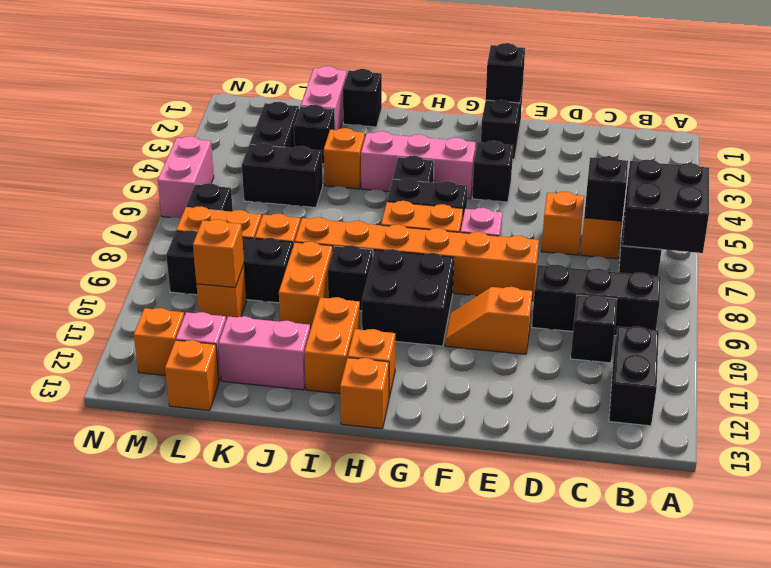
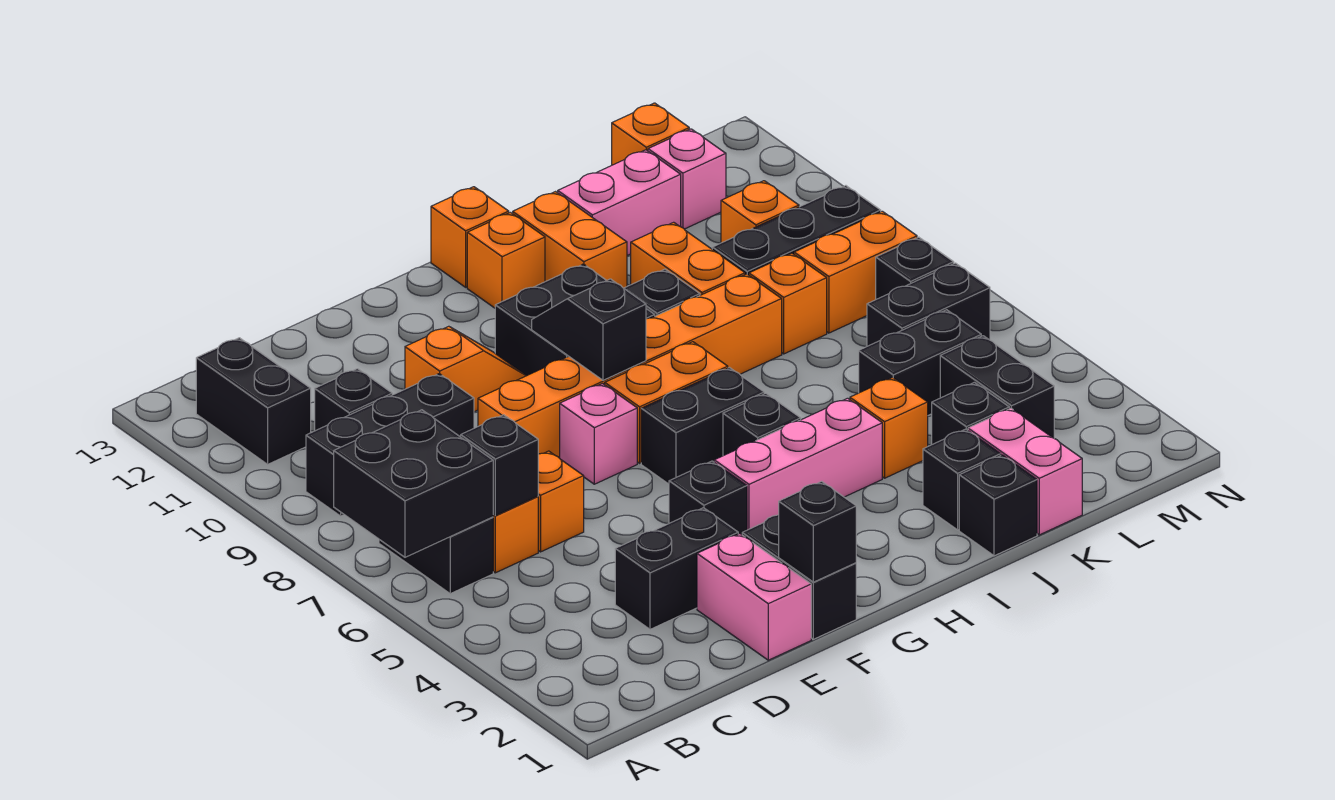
none -> black 1x2 brick [615,508,738,629]
none -> black 1x2 slope [532,279,646,380]
none -> black 1x1 brick [923,429,1001,530]
none -> black 1x2 brick [867,263,990,346]
orange 1x1 brick [193,219,244,288] -> none
orange 1x1 brick [134,308,184,375] -> none
pink 1x2 brick [158,136,214,218] -> pink 1x2 brick moved to [697,534,811,660]

